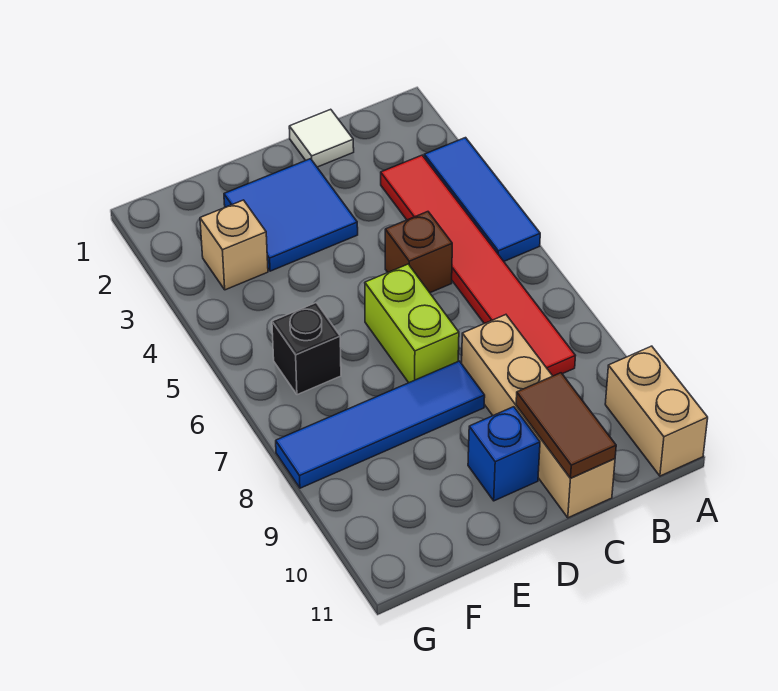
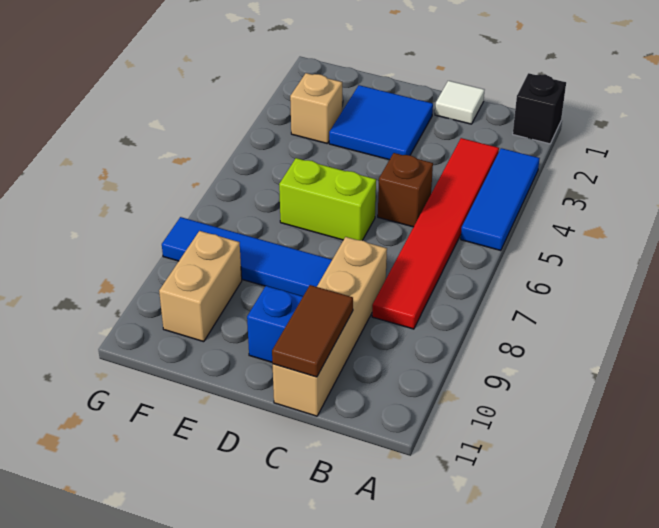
tan 1x2 brick [605,346,708,476] -> tan 1x2 brick moved to [159,231,242,342]
lime 1x2 brick [365,264,459,383] -> lime 1x2 brick turned to [279,158,376,240]
black 1x1 brick [272,303,341,395] -> black 1x1 brick moved to [513,73,566,144]

